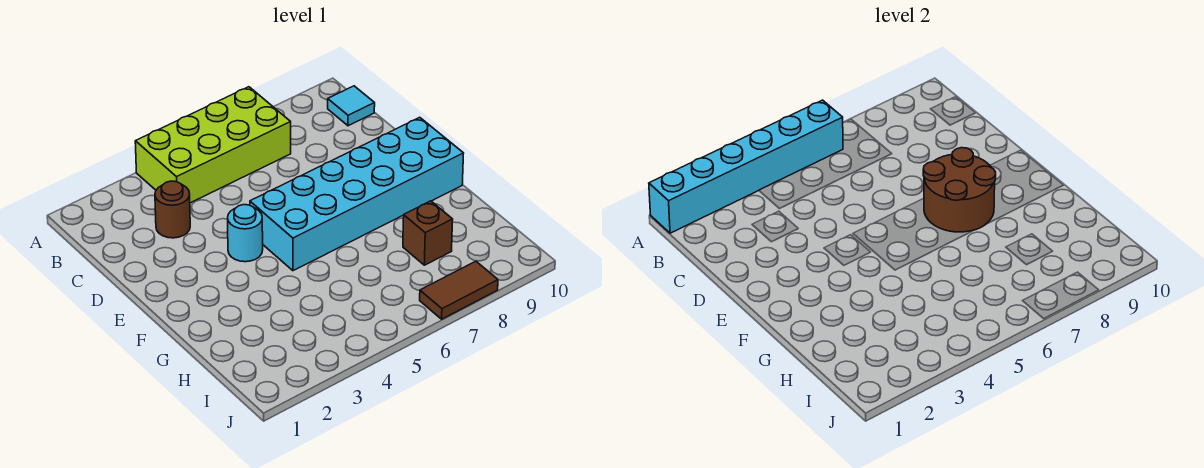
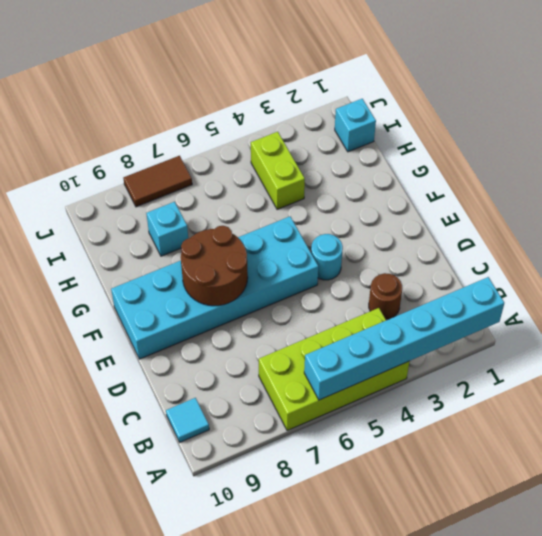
none -> lime 1x2 brick [251,132,305,209]
brown 1x1 brick [403,201,453,265] -> cyan 1x1 brick [146,202,188,256]
none -> cyan 1x1 brick [335,99,376,152]

